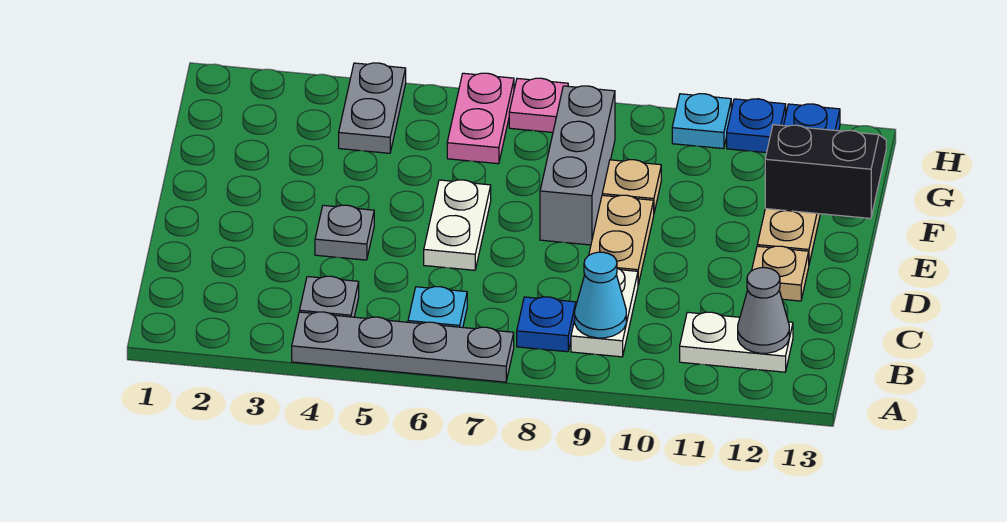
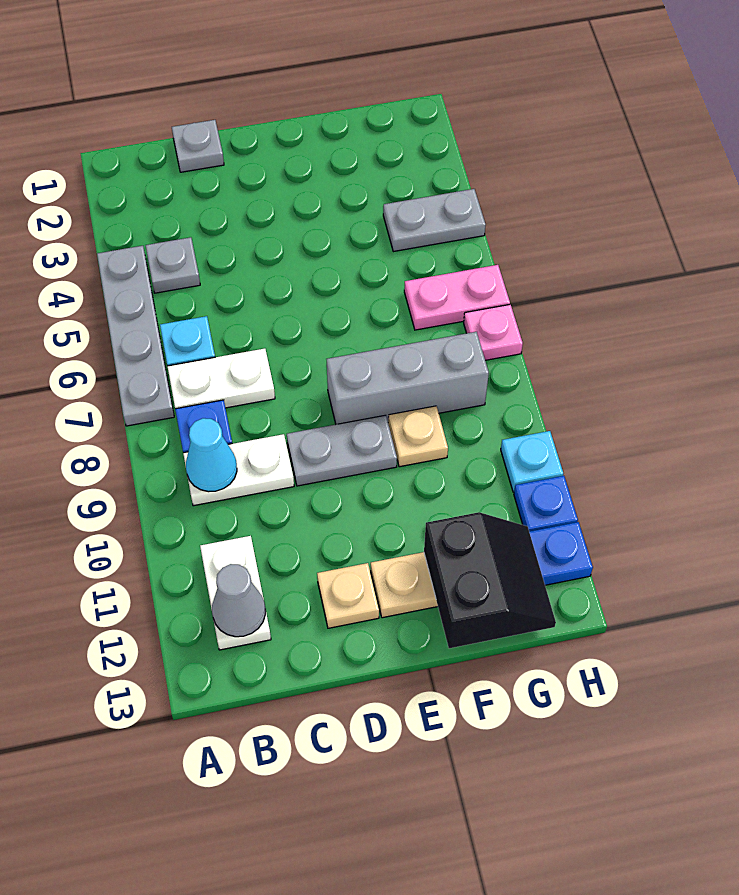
grey 1x1 plate [315,205,374,260] -> grey 1x1 plate moved to [172,120,224,172]
white 1x2 plate [424,180,491,270] -> white 1x2 plate moved to [167,349,275,409]
tan 1x2 plate [589,195,654,285] -> grey 1x2 plate [287,415,397,486]

